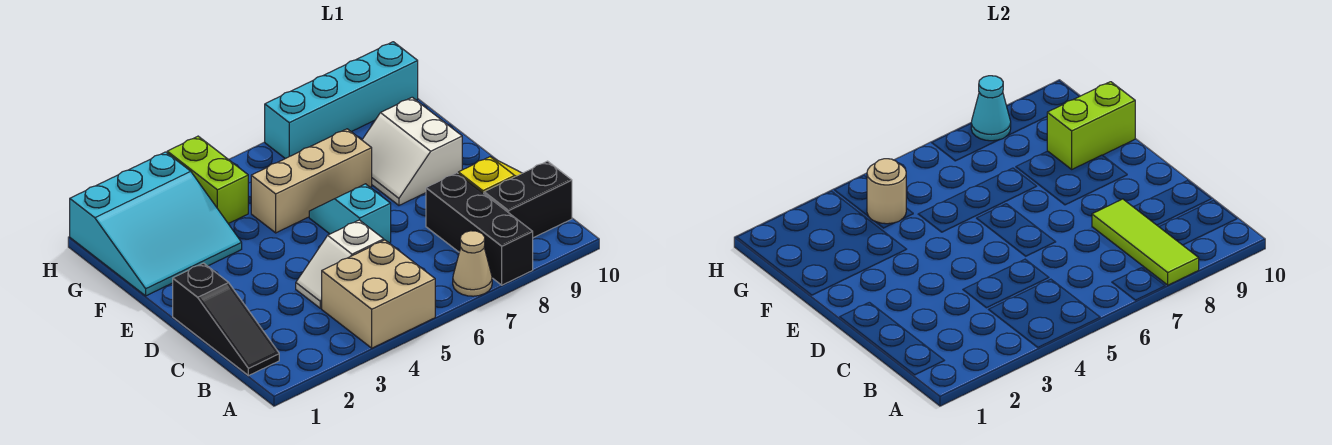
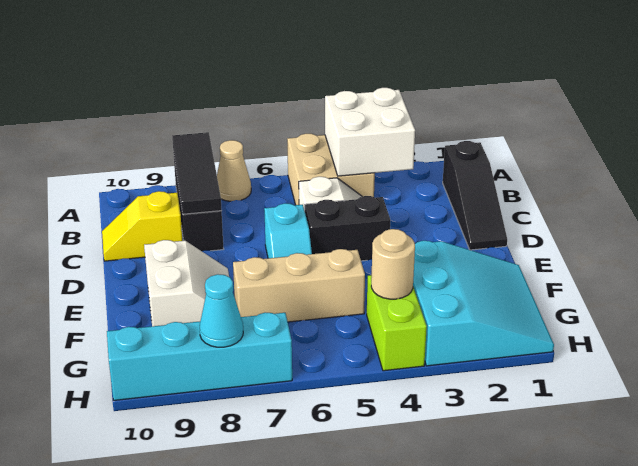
none -> white 2x2 brick [325,88,415,176]
lime 1x3 tile [1092,199,1199,285] -> black 1x3 tile [172,132,222,214]
black 1x3 slope [173,263,279,376] -> black 1x3 slope turned to [443,141,507,250]
black 1x2 brick [484,161,572,238] -> black 1x2 brick moved to [305,196,390,261]
cyan 3x3 slope [70,152,242,296] -> cyan 3x3 slope turned to [413,241,554,366]
lime 1x2 brick [1047,82,1135,169] -> none

